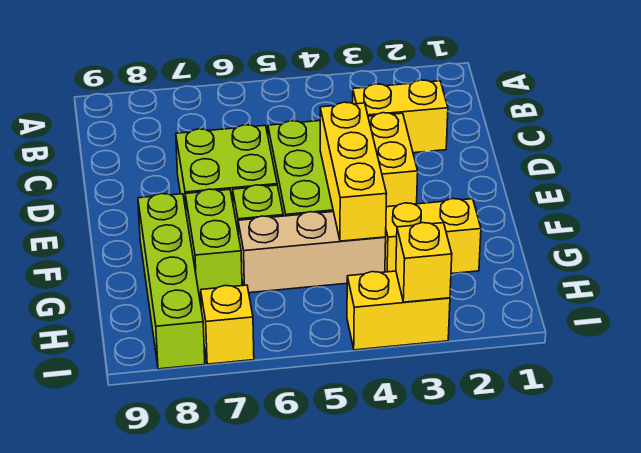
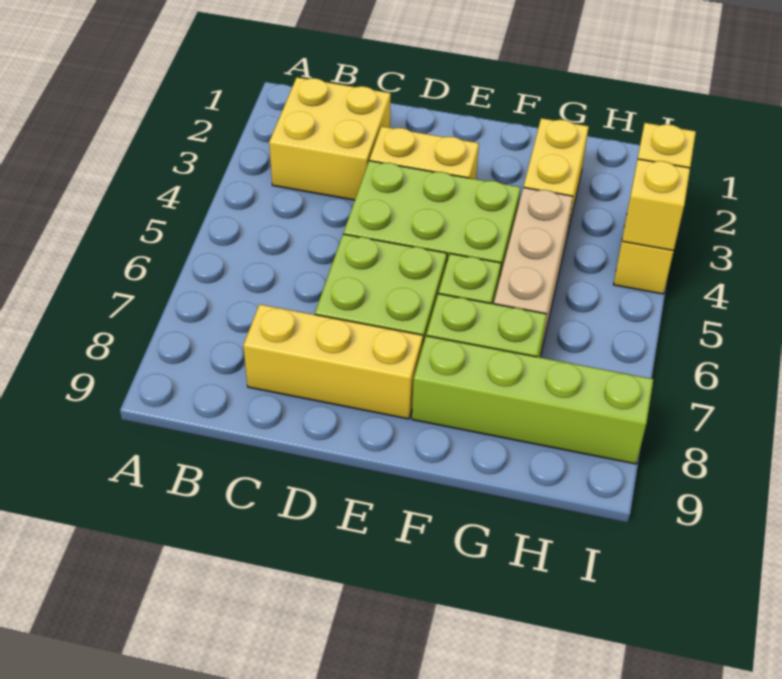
yellow 1x2 brick [353,80,448,153] -> yellow 2x2 brick [269,77,391,200]
yellow 1x3 brick [320,102,387,241] -> yellow 1x3 brick moved to [243,304,423,419]
yellow 1x1 brick [201,285,254,364] -> yellow 1x1 brick moved to [622,159,690,251]

